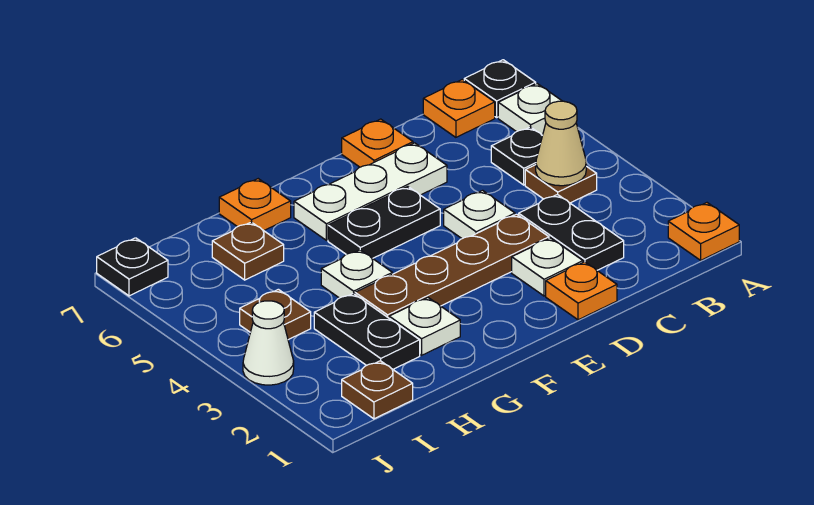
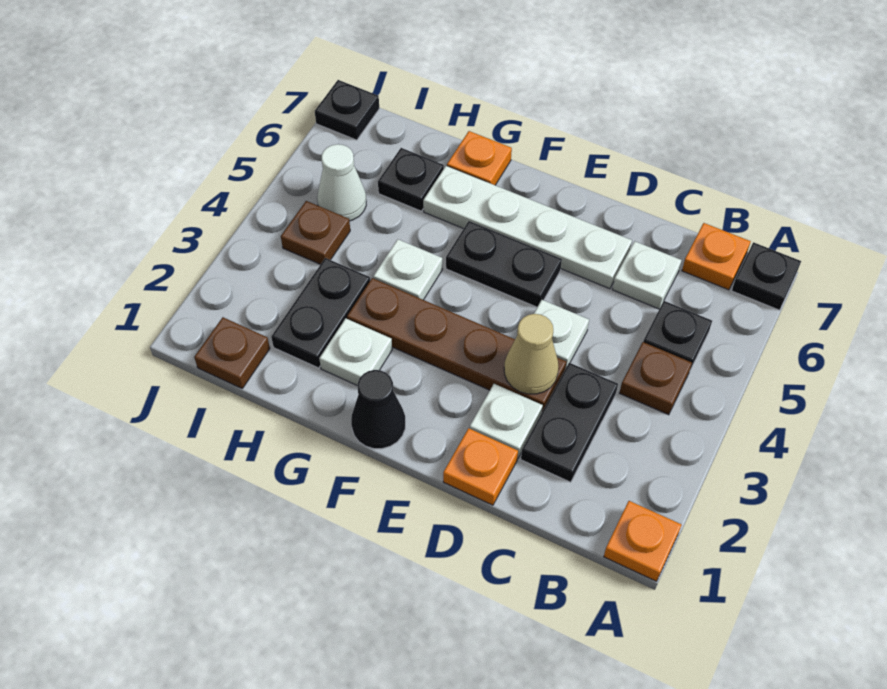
white 1x1 plate [498,84,562,135] -> white 1x1 plate moved to [612,242,681,309]
tan 1x1 cone [536,101,586,186] -> tan 1x1 cone moved to [504,314,559,394]
white 1x3 plate [294,143,447,240] -> white 1x4 plate [423,166,632,289]
orange 1x1 plate [342,119,413,167] -> none
none -> black 1x1 cone [351,370,405,449]
brown 1x1 plate [212,222,284,280] -> black 1x1 plate [378,148,444,211]
white 1x1 cone [243,301,294,385] -> white 1x1 cone moved to [317,144,366,221]

